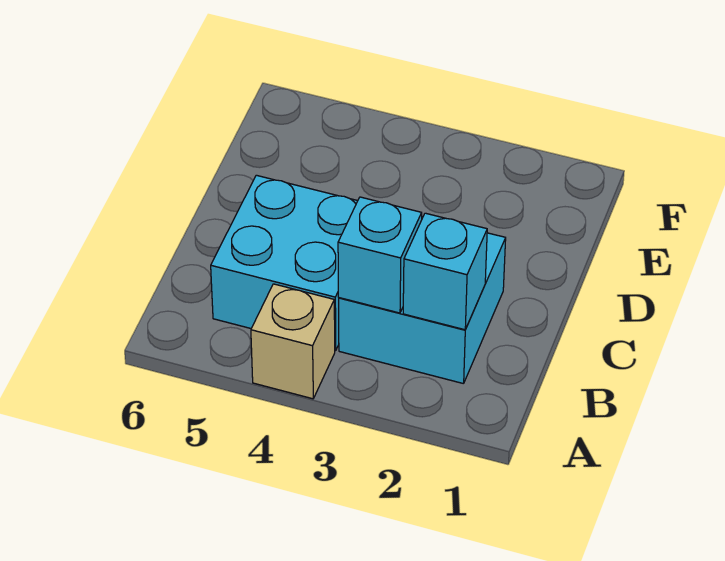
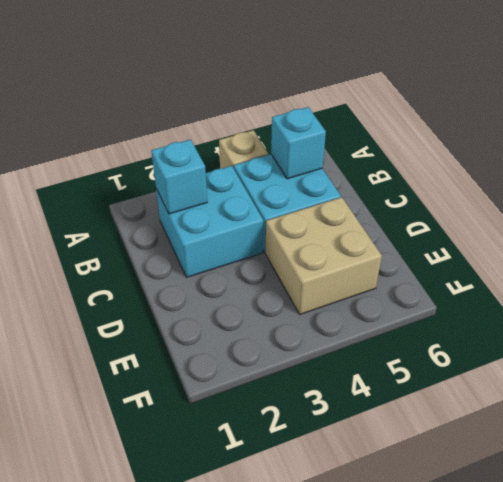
cyan 1x1 brick [338,197,422,313] -> cyan 1x1 brick moved to [271,107,326,179]
none -> tan 2x2 brick [265,197,382,314]

